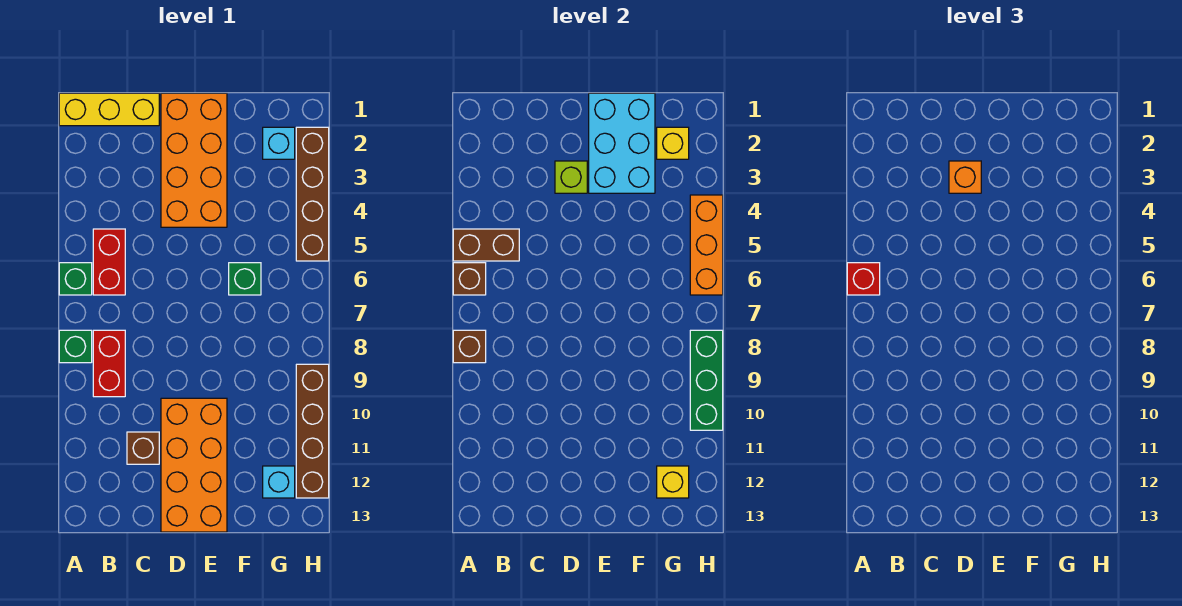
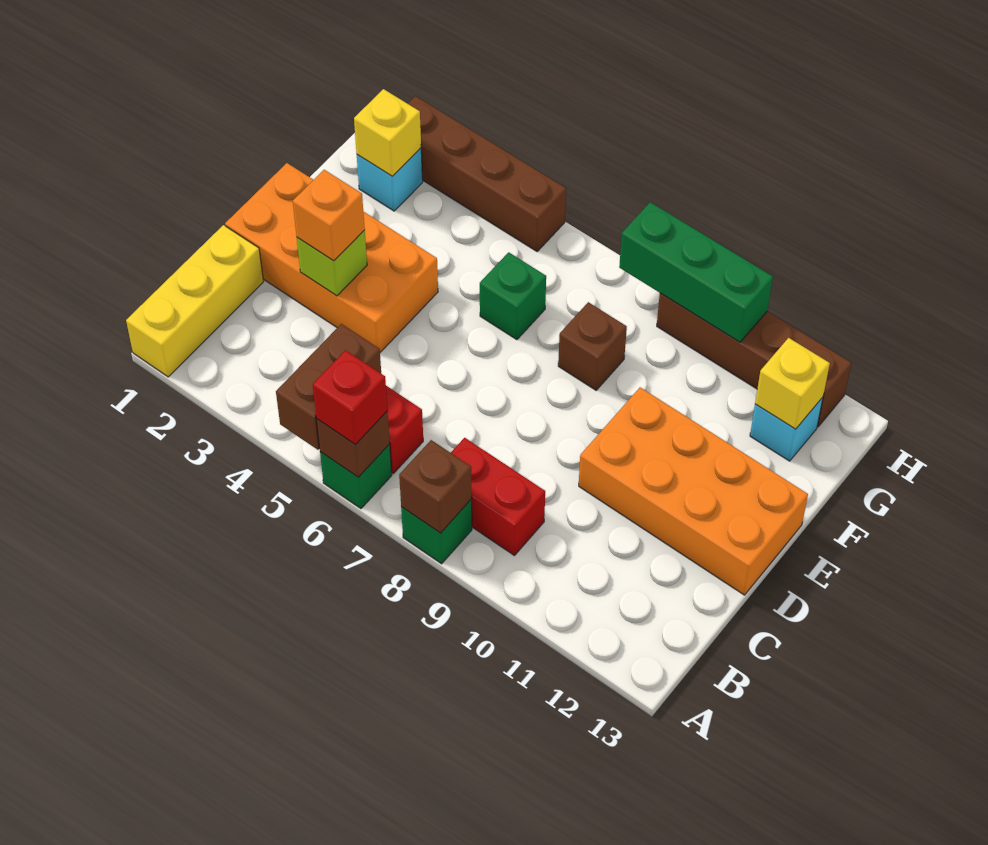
brown 1x1 brick [127,432,159,464] -> brown 1x1 brick moved to [558,302,627,390]
cyan 2x3 brick [589,93,655,193] -> none
orange 1x3 brick [690,195,723,295] -> none

